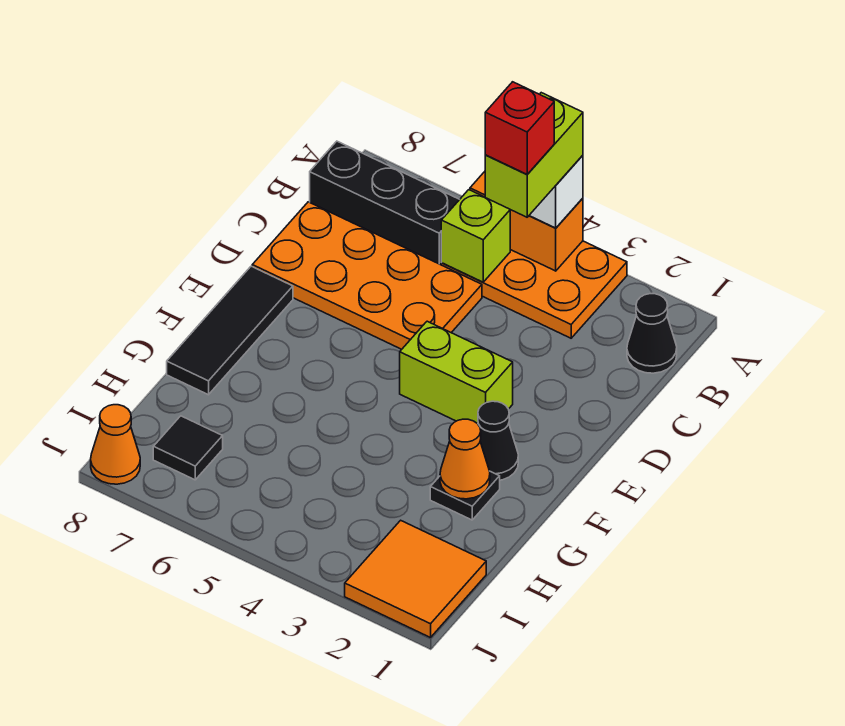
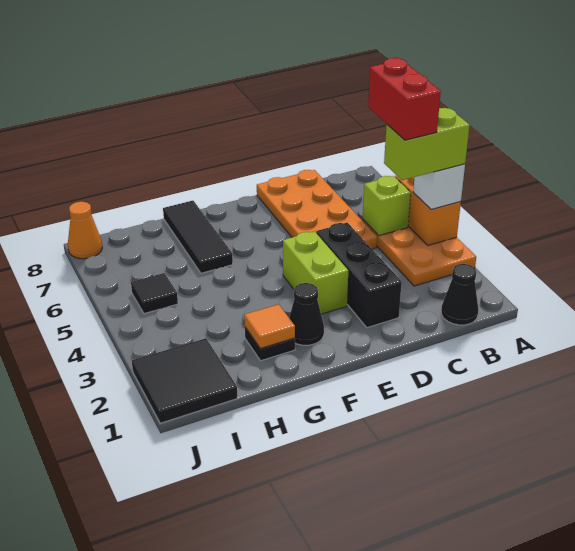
red 1x1 brick [485,82,554,174] -> red 1x2 brick [368,58,441,140]
black 1x3 brick [310,141,460,265] -> black 1x3 brick moved to [316,223,402,328]
black 1x3 tile [167,266,293,395] -> black 1x3 tile turned to [163,201,233,273]
orange 1x1 cone [440,419,490,499] -> orange 1x1 tile [244,304,295,348]
orange 2x2 tile [345,520,486,638] -> black 2x2 tile [132,338,237,423]
black 1x1 tile [153,416,223,480] -> black 1x1 tile moved to [131,273,178,314]

